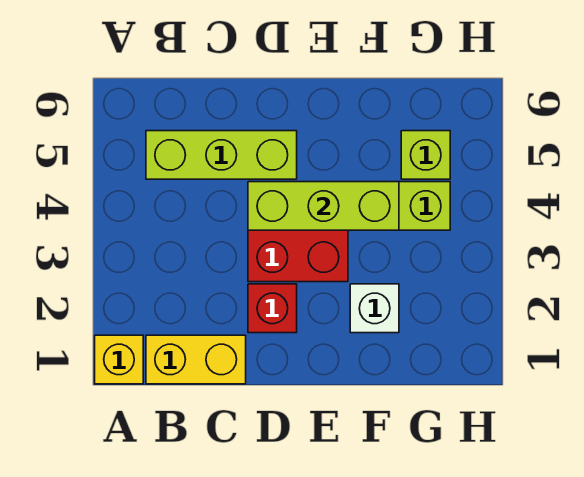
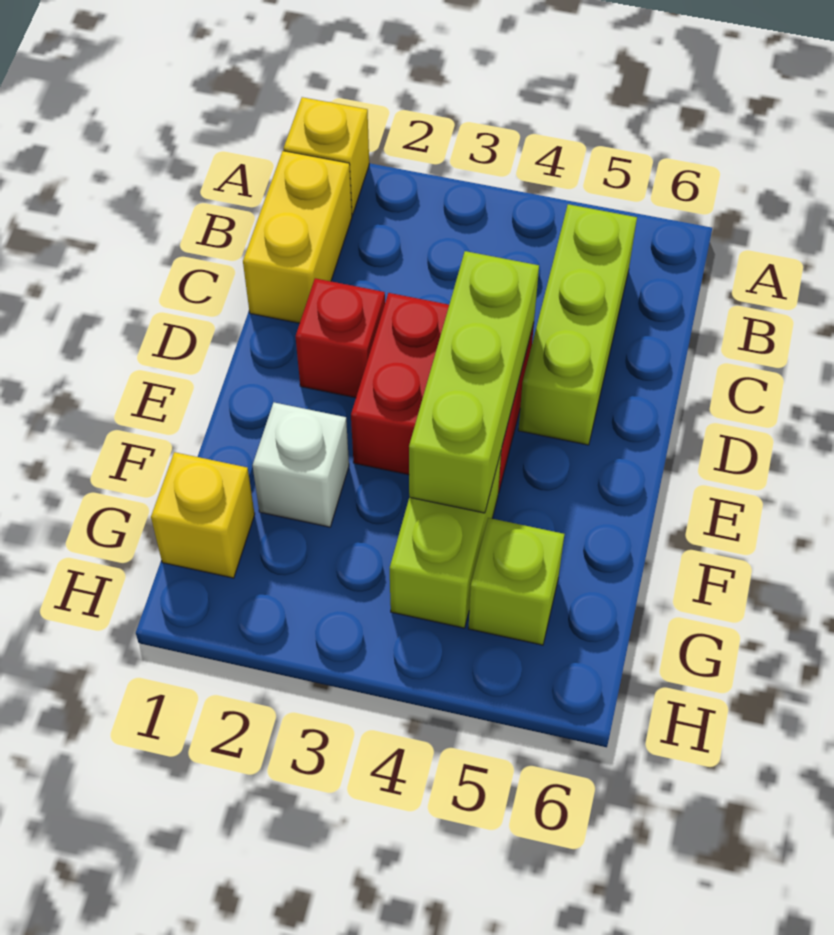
none -> yellow 1x1 brick [151,452,255,578]

